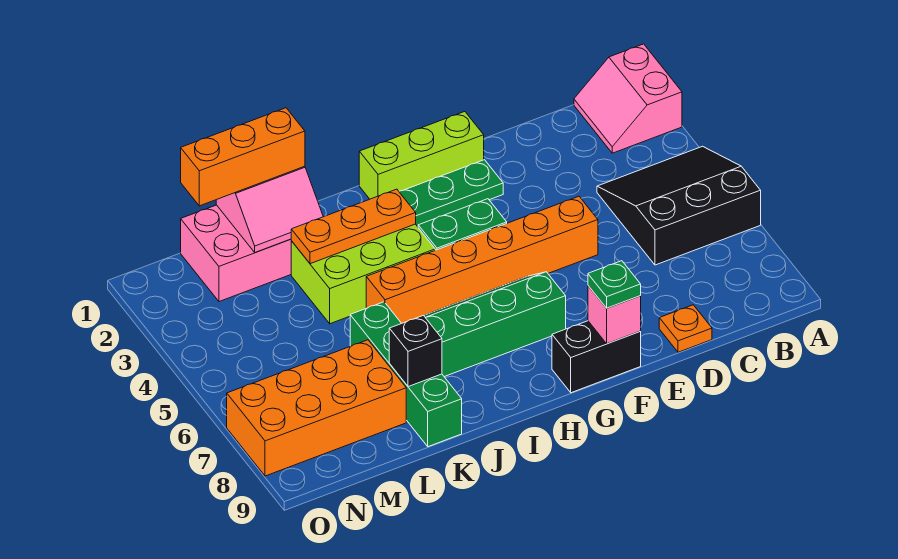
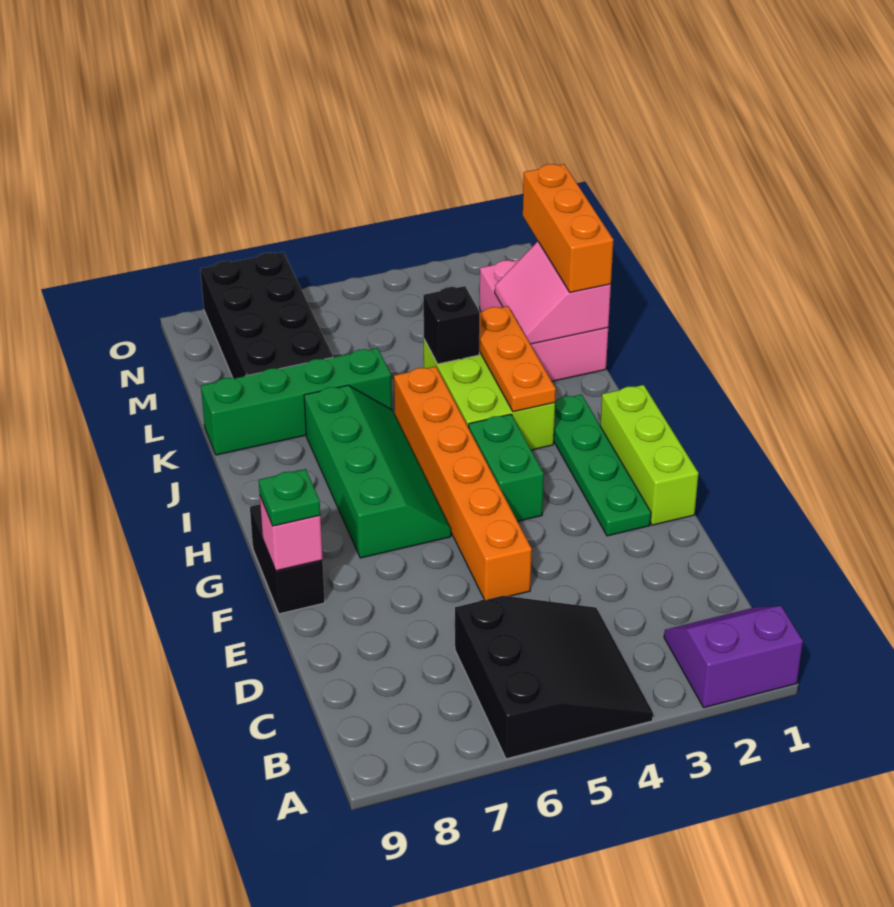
pink 2x2 slope [574,44,682,153] -> purple 2x2 slope [664,606,803,708]
orange 1x1 plate [659,305,712,352] -> none
black 1x1 brick [389,315,442,387] -> black 1x1 brick moved to [423,286,480,364]
orange 2x4 brick [227,340,406,476] -> black 2x4 brick [200,252,333,379]

